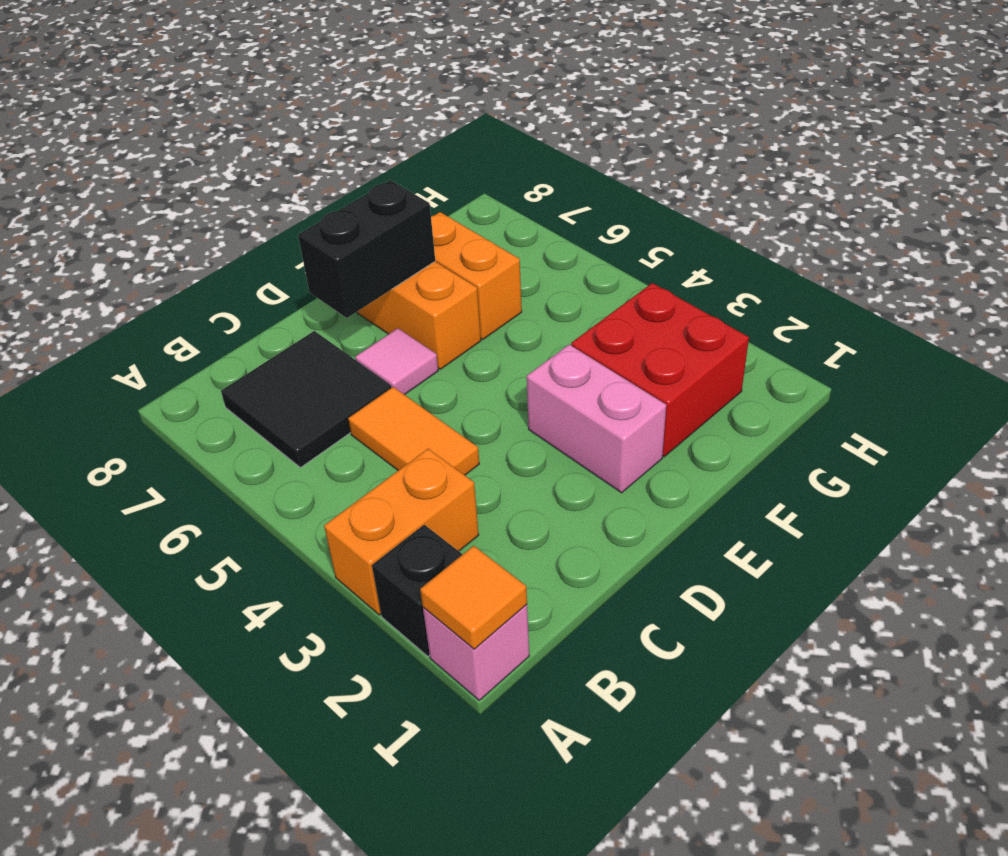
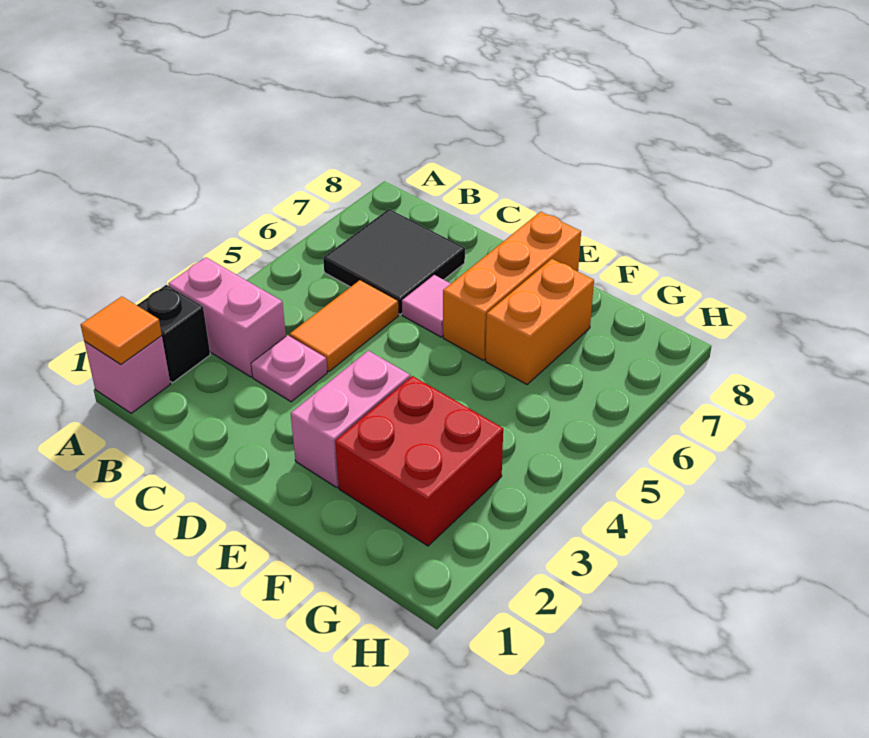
orange 1x2 brick [324,449,479,615] -> pink 1x2 brick [168,258,286,377]
none -> pink 1x1 plate [251,335,327,402]
black 1x2 brick [298,180,435,318] -> none

